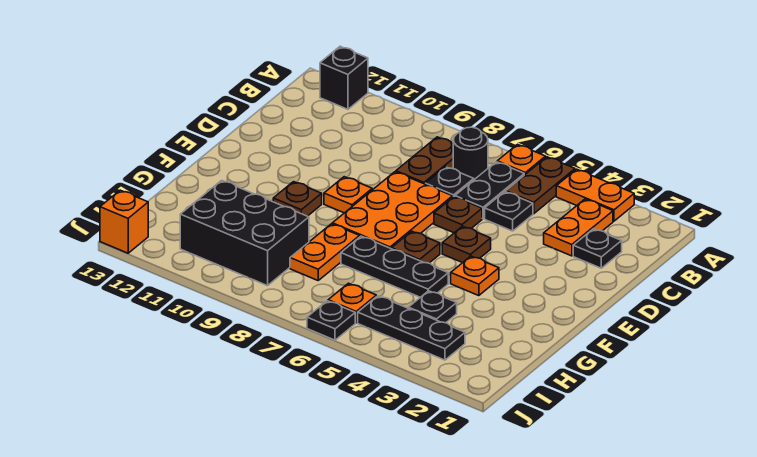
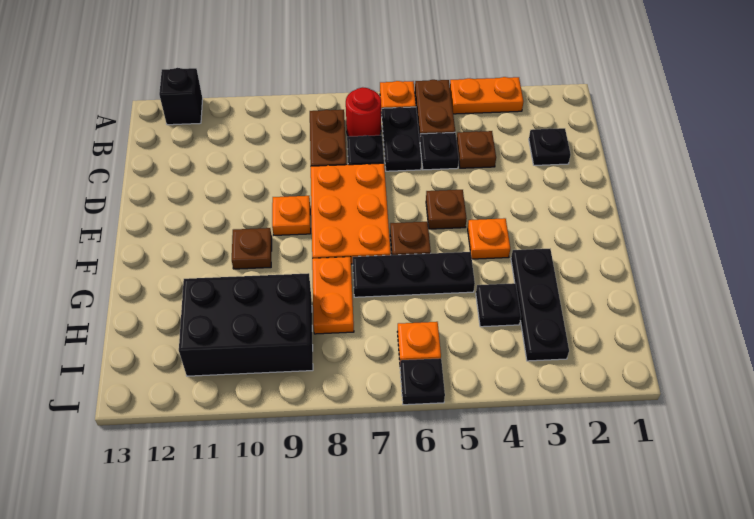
orange 1x2 plate [544,199,613,256] -> none
black 1x1 round brick [453,127,488,180] -> red 1x1 round brick [346,87,381,137]
brown 1x1 plate [434,197,482,233] -> brown 1x1 plate moved to [457,131,496,168]
black 1x3 plate [358,296,465,360] -> black 1x3 plate turned to [511,249,569,361]
orange 1x1 brick [100,190,148,253] -> none

